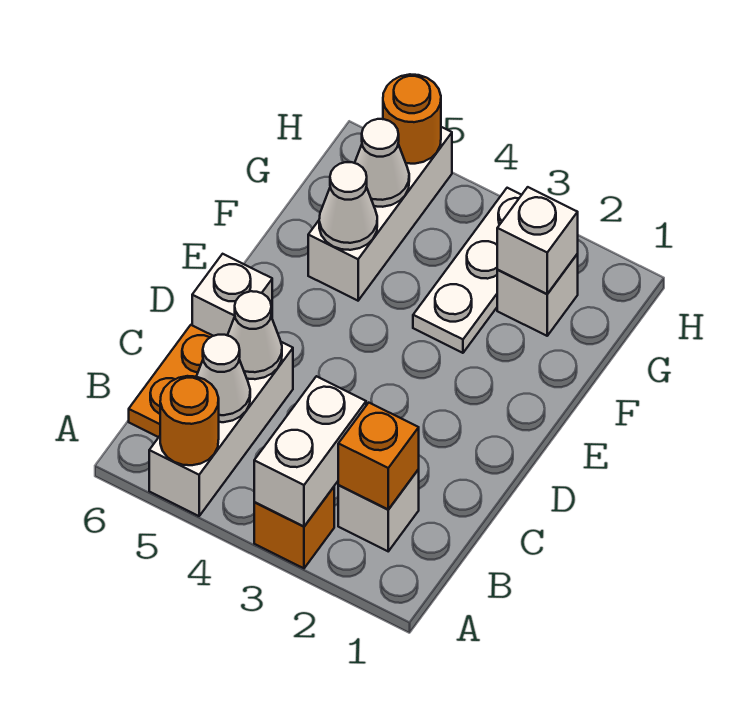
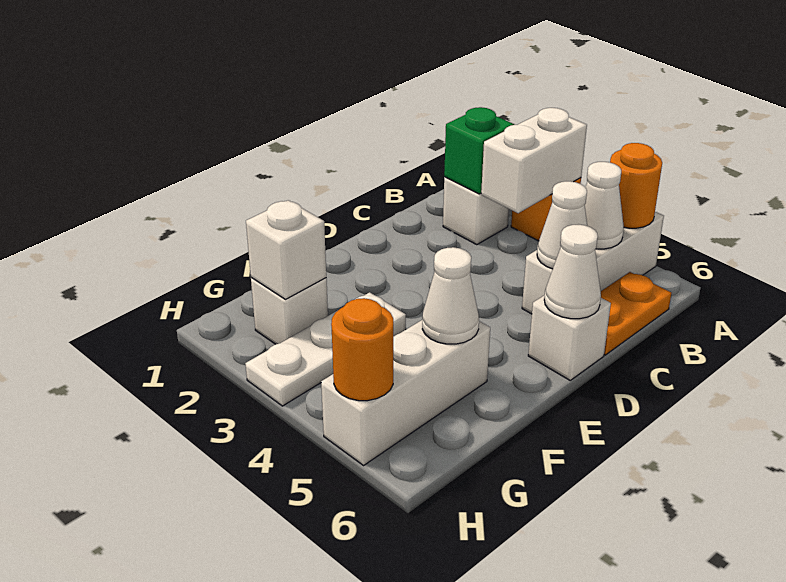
orange 1x1 brick [338,403,419,509] -> green 1x1 brick [444,107,514,194]
white 1x1 cone [355,119,409,207] -> white 1x1 cone moved to [544,225,601,319]

